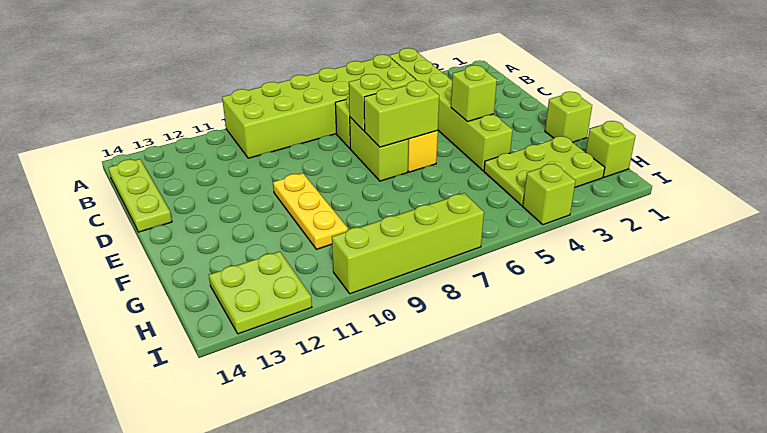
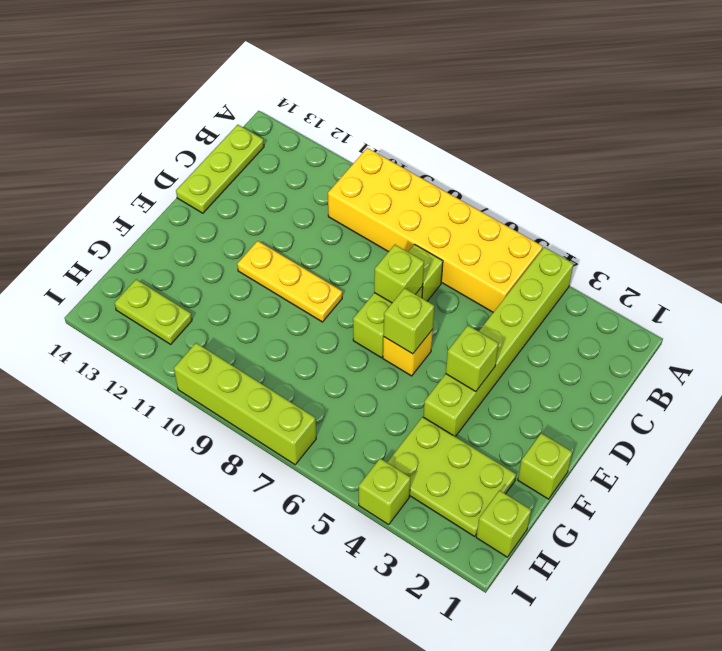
lime 2x6 brick [222,55,416,158] -> yellow 2x6 brick [328,148,543,312]
lime 1x2 brick [364,81,439,147] -> lime 1x1 brick [384,288,434,354]
yellow 1x3 plate [273,173,348,249] -> yellow 1x3 plate turned to [237,241,342,322]
lime 2x2 plate [209,251,312,334] -> lime 1x2 plate [115,279,192,344]

